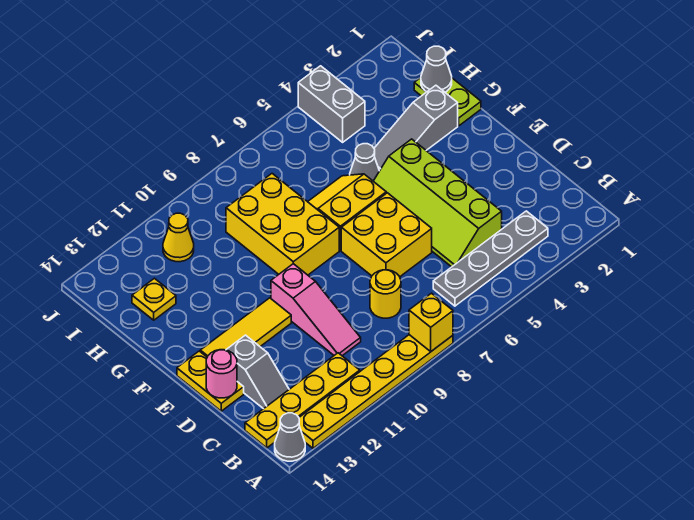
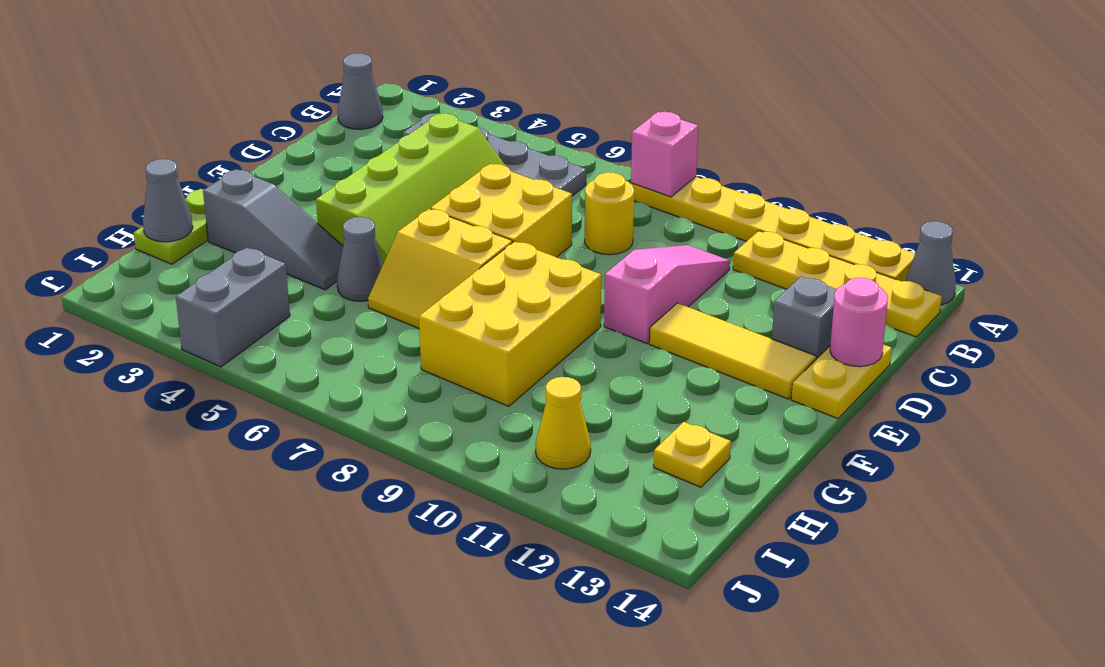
yellow 1x1 brick [409,293,453,351] -> pink 1x1 brick [631,112,698,197]
none -> grey 1x1 cone [338,53,383,129]

